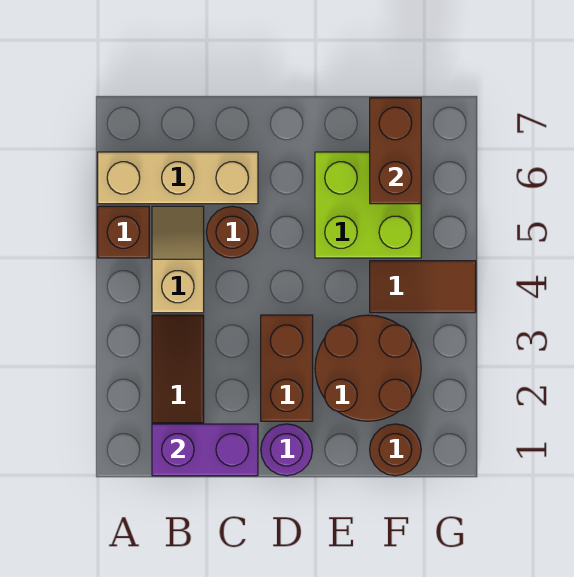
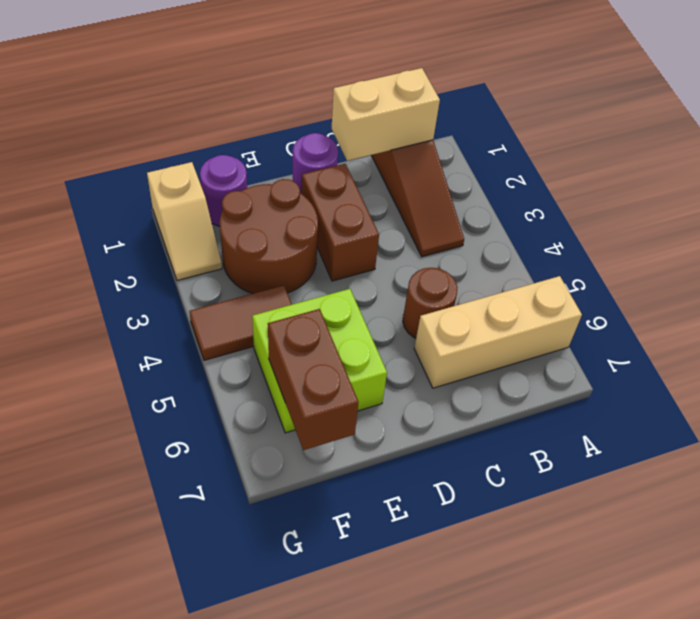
brown 1x1 brick [98,206,149,258] -> none
purple 1x2 brick [152,424,258,476] -> tan 1x2 brick [332,68,440,161]
tan 1x2 slope [152,206,204,313] -> tan 1x2 slope moved to [147,162,222,280]
brown 1x1 round brick [370,424,421,476] -> purple 1x1 round brick [200,155,247,226]

